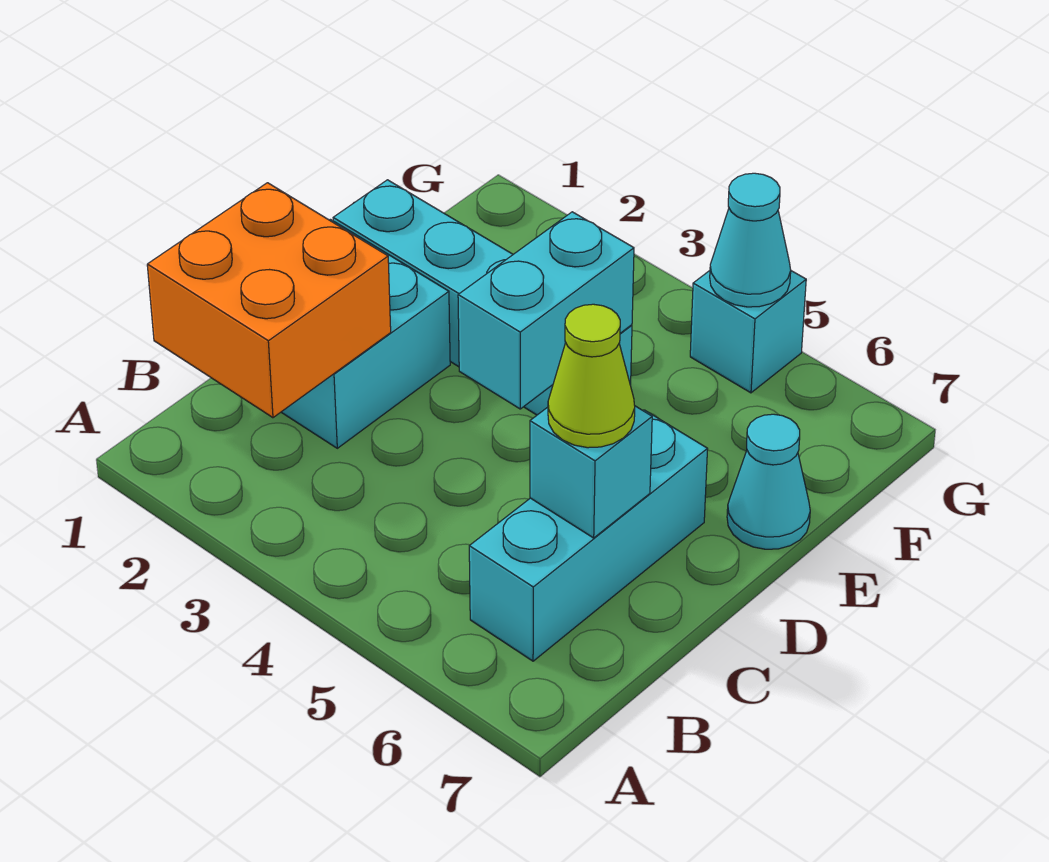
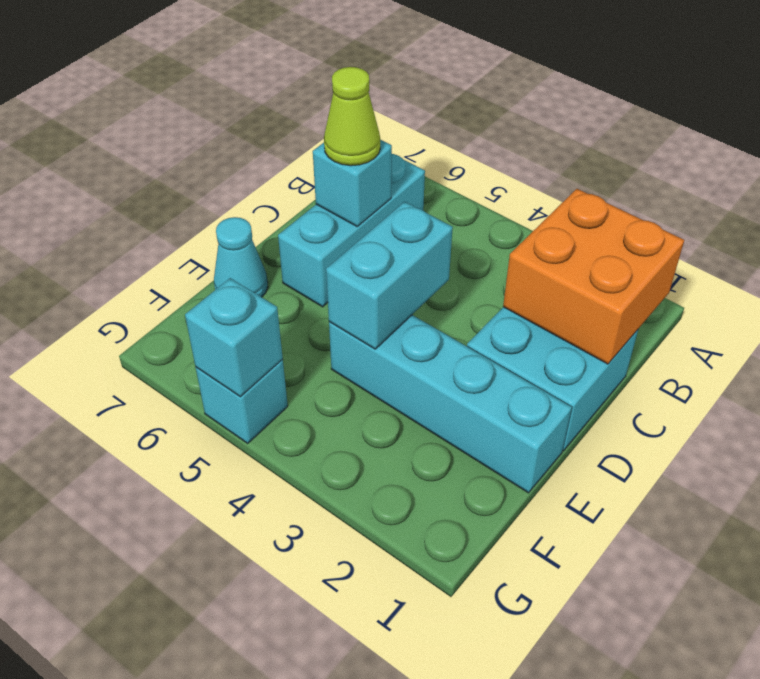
cyan 1x1 cone [710,173,791,307] -> cyan 1x1 brick [185,278,283,397]

